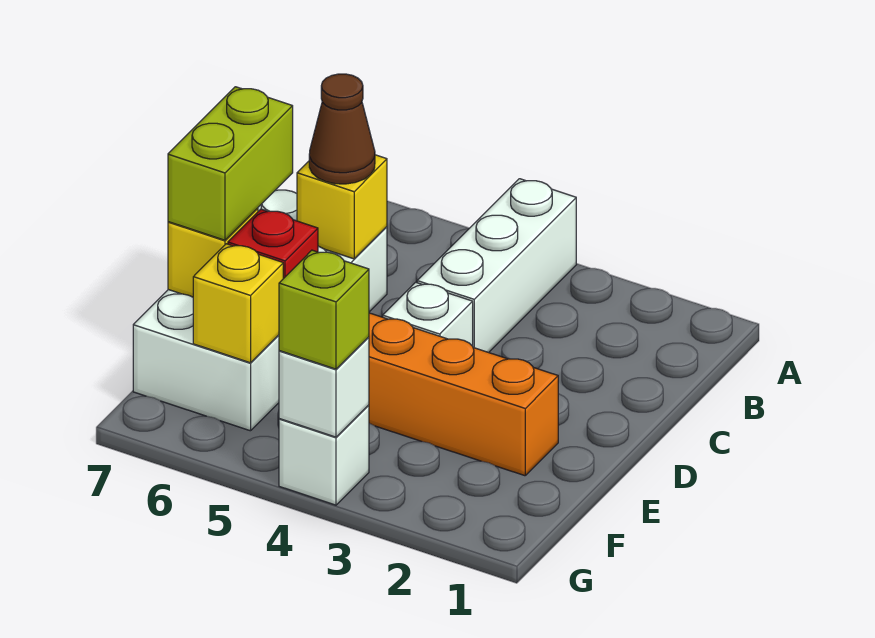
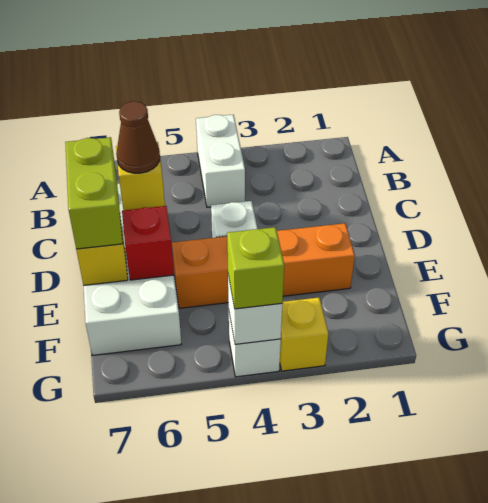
white 1x3 brick [417,179,576,353] -> white 1x2 brick [196,115,245,207]
yellow 1x1 brick [193,244,283,363] -> yellow 1x1 brick moved to [280,298,328,371]

